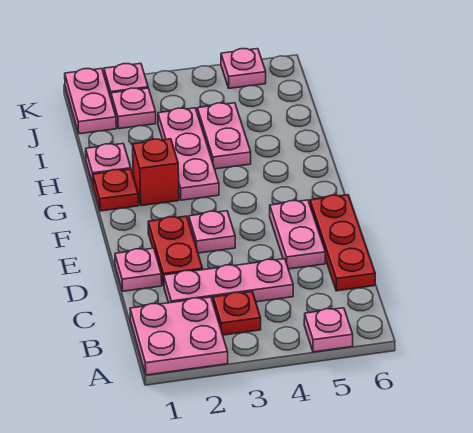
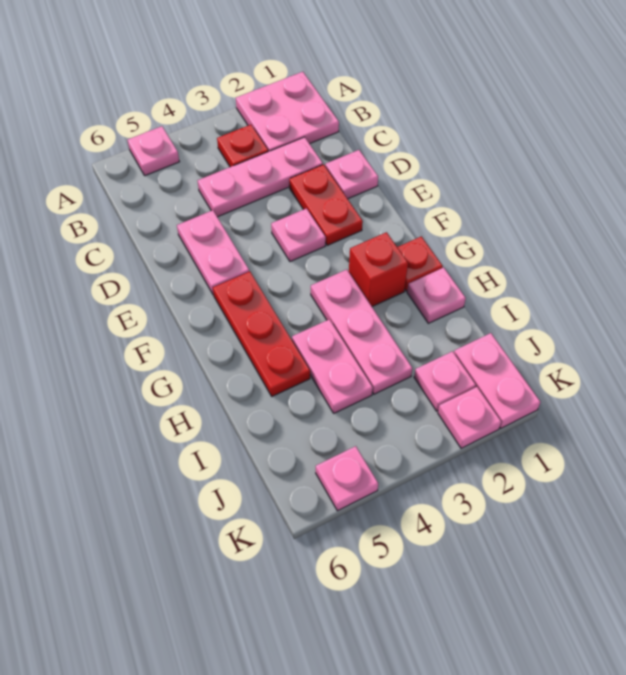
red 1x3 plate [310,195,375,291] -> red 1x3 plate moved to [213,271,310,396]

